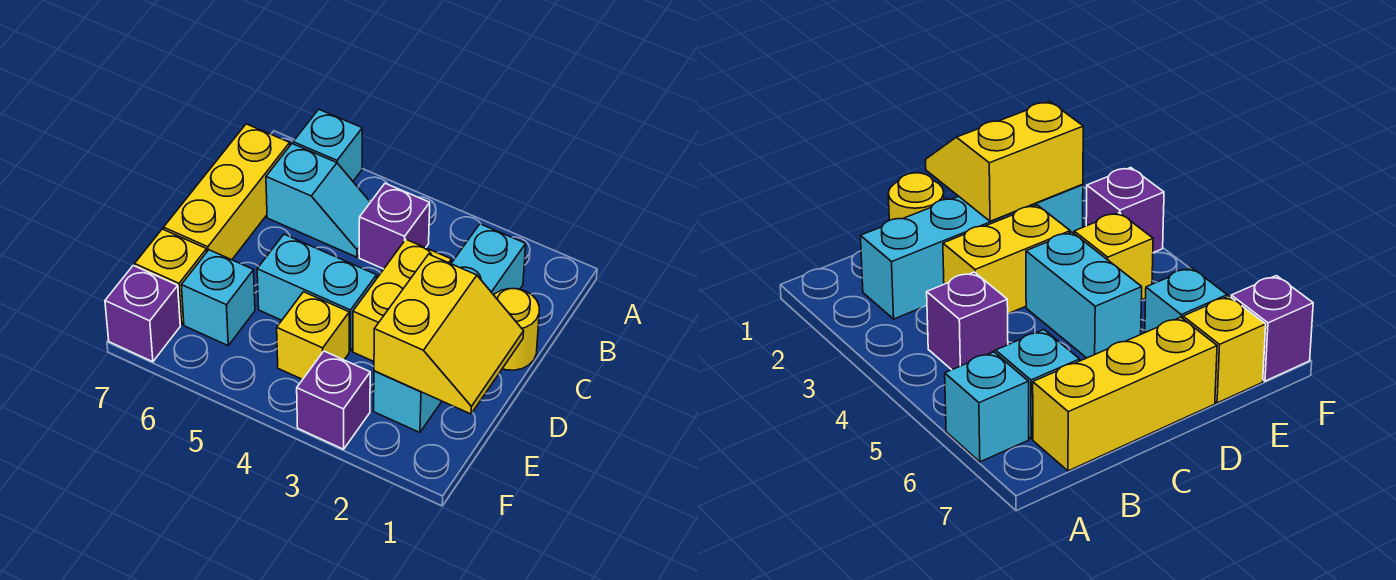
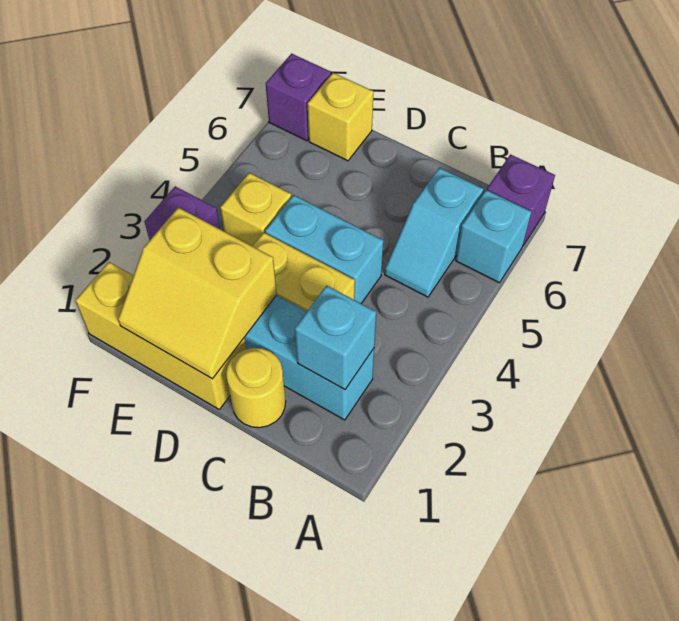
purple 1x1 brick [359,183,430,269] -> purple 1x1 brick moved to [487,154,555,245]
yellow 1x3 brick [164,124,290,260] -> yellow 1x3 brick moved to [75,262,246,409]
cyan 1x2 brick [257,234,377,351] -> cyan 1x2 brick turned to [265,195,383,303]
cyan 1x1 brick [181,250,255,345] -> cyan 1x1 brick moved to [295,286,376,390]

